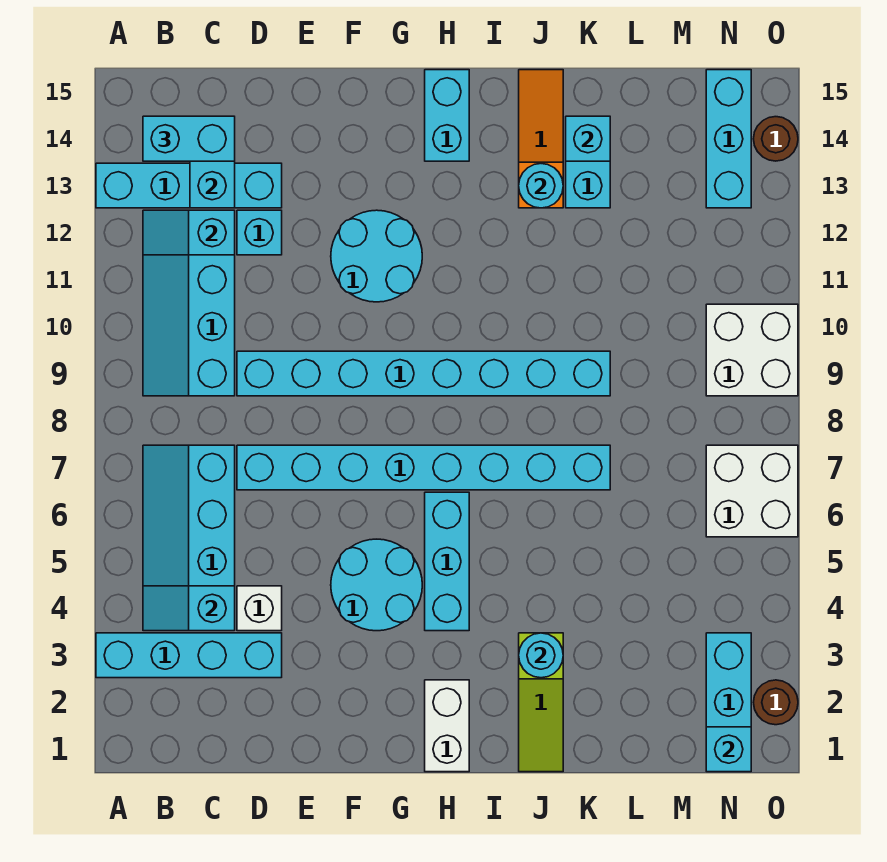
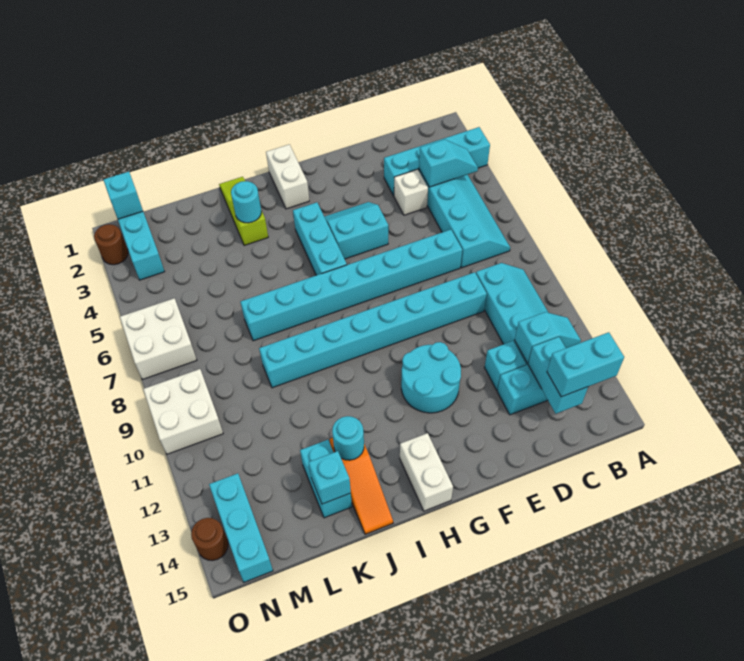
cyan 2x2 round brick [331,539,422,631] -> cyan 2x2 slope [324,202,388,259]
cyan 1x2 brick [425,70,469,161] -> white 1x2 brick [400,433,453,511]

